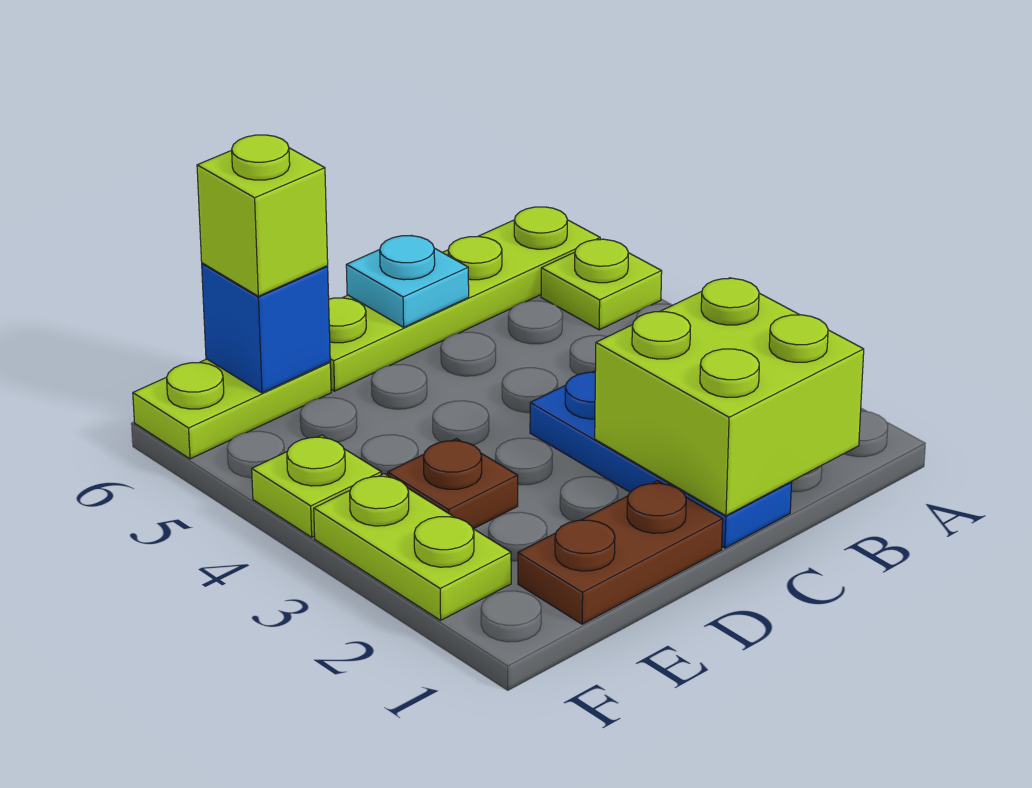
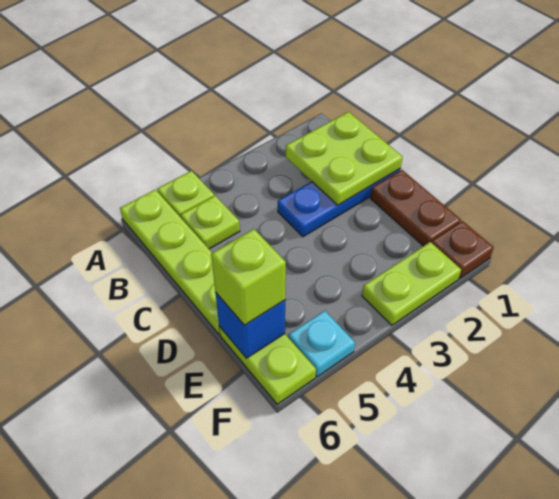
lime 2x2 brick [595,278,864,516] -> lime 2x2 plate [286,112,403,205]
cyan 1x1 plate [346,235,469,327] -> cyan 1x1 plate moved to [288,311,355,377]
brown 1x1 plate [388,439,518,529] -> brown 1x1 plate moved to [432,221,494,279]
lime 1x1 plate [252,435,381,537] -> lime 1x1 plate moved to [181,196,240,249]

